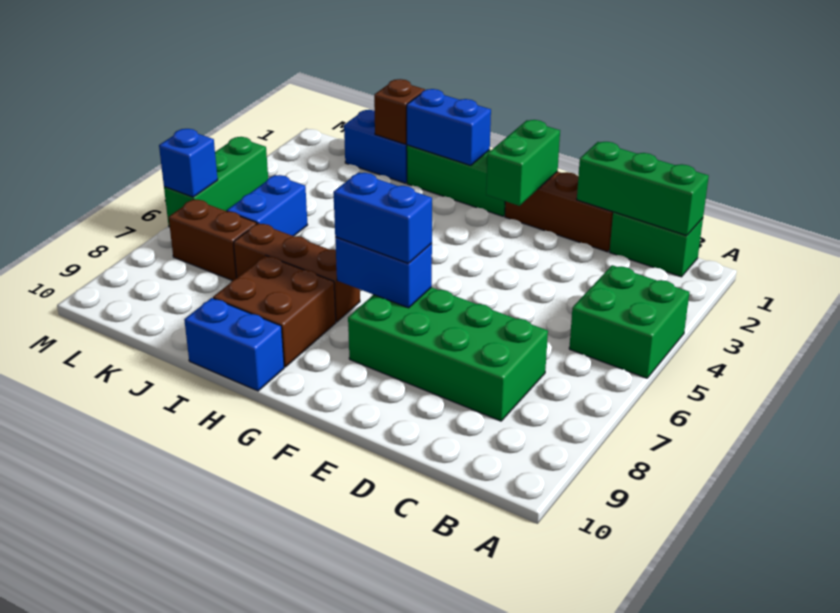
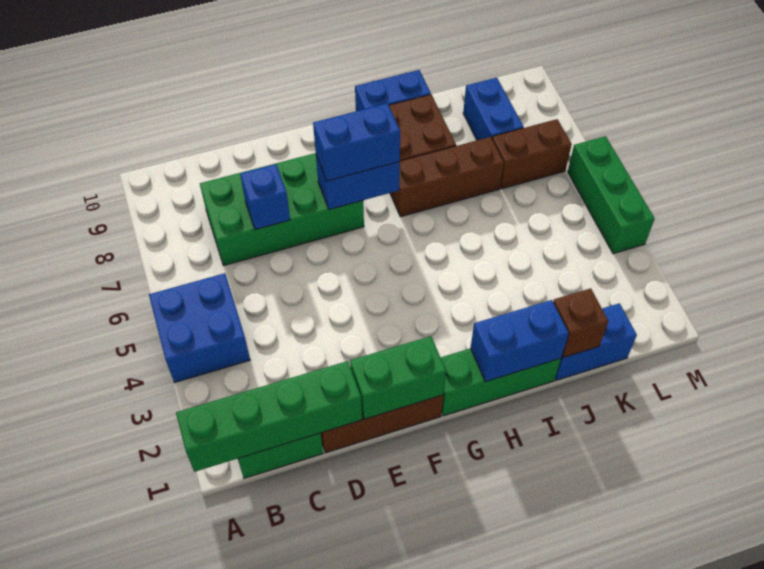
green 2x2 brick [569,265,690,378] -> blue 2x2 brick [149,273,250,383]
green 1x3 brick [577,142,709,236] -> green 1x4 brick [176,361,362,472]
green 1x2 brick [486,120,560,206] -> green 1x2 brick turned to [350,336,446,419]
blue 1x2 brick [227,175,308,236] -> blue 1x2 brick moved to [463,78,524,140]
blue 1x1 brick [159,129,218,197] -> blue 1x1 brick moved to [240,164,290,230]

